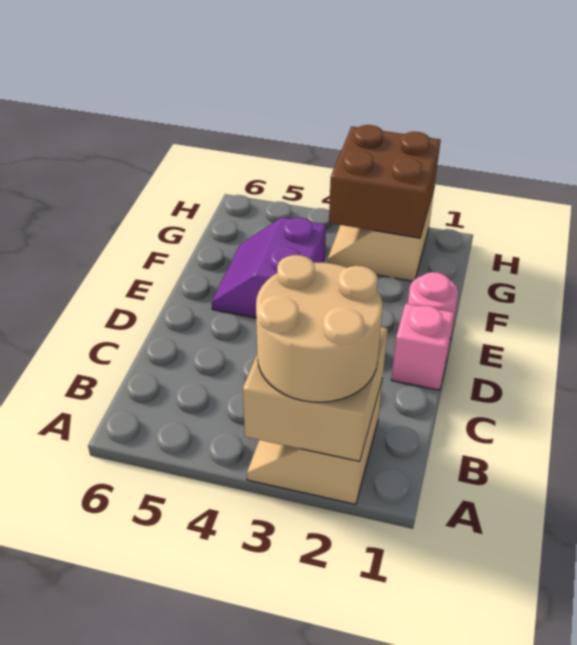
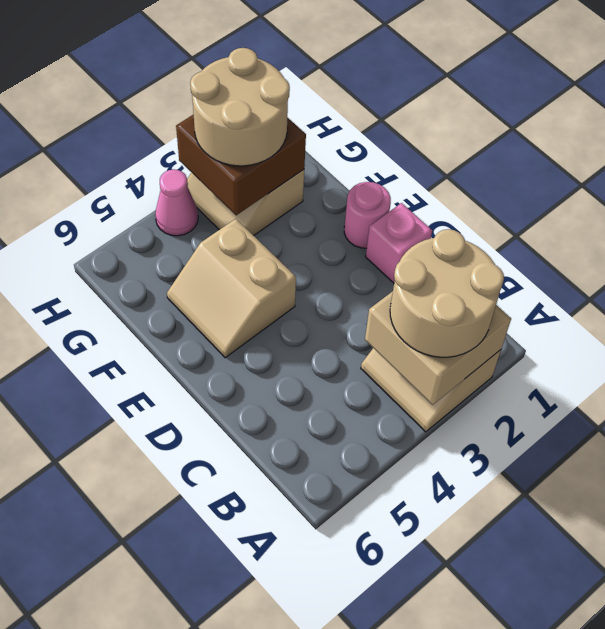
purple 2x2 slope [212,217,326,318] -> tan 2x2 slope [167,219,296,358]
none -> tan 2x2 round brick [190,48,290,166]
none -> pink 1x1 cone [155,169,198,236]

